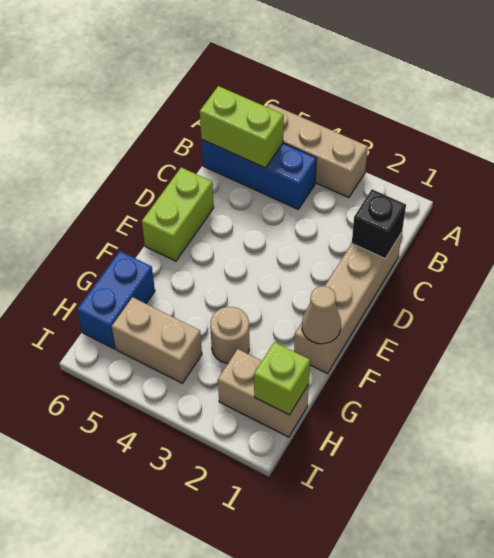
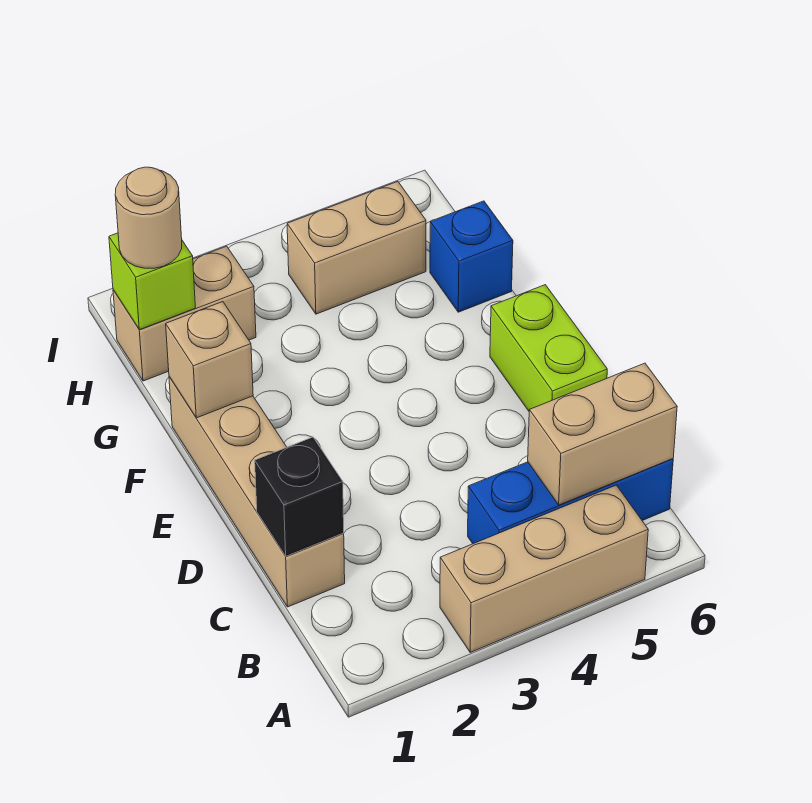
lime 1x2 brick [200,86,284,168] -> tan 1x2 brick [528,363,677,505]
tan 1x1 cone [302,286,341,344] -> tan 1x1 brick [166,302,253,418]
tan 1x1 round brick [210,307,249,364] -> tan 1x1 round brick moved to [115,167,182,268]
blue 1x2 brick [77,251,155,349] -> blue 1x1 brick [430,201,513,312]

